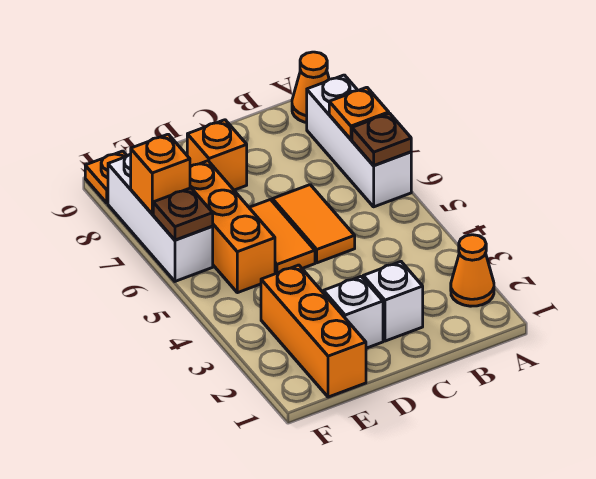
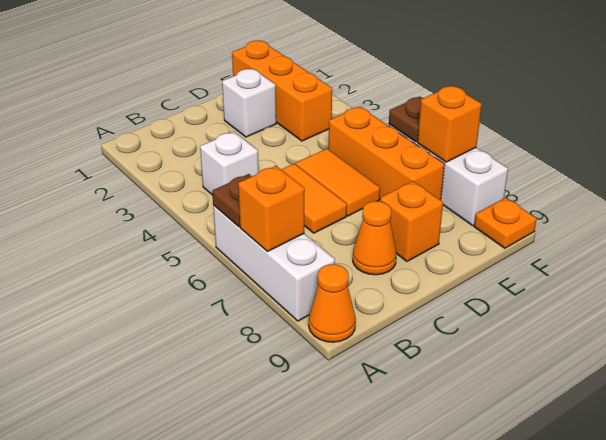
orange 1x1 cone [451,235,494,306] -> orange 1x1 cone moved to [353,201,397,275]
orange 1x1 plate [329,87,389,139] -> orange 1x1 brick [238,166,305,251]
white 1x1 brick [363,262,423,341] -> white 1x1 brick moved to [200,132,259,195]

